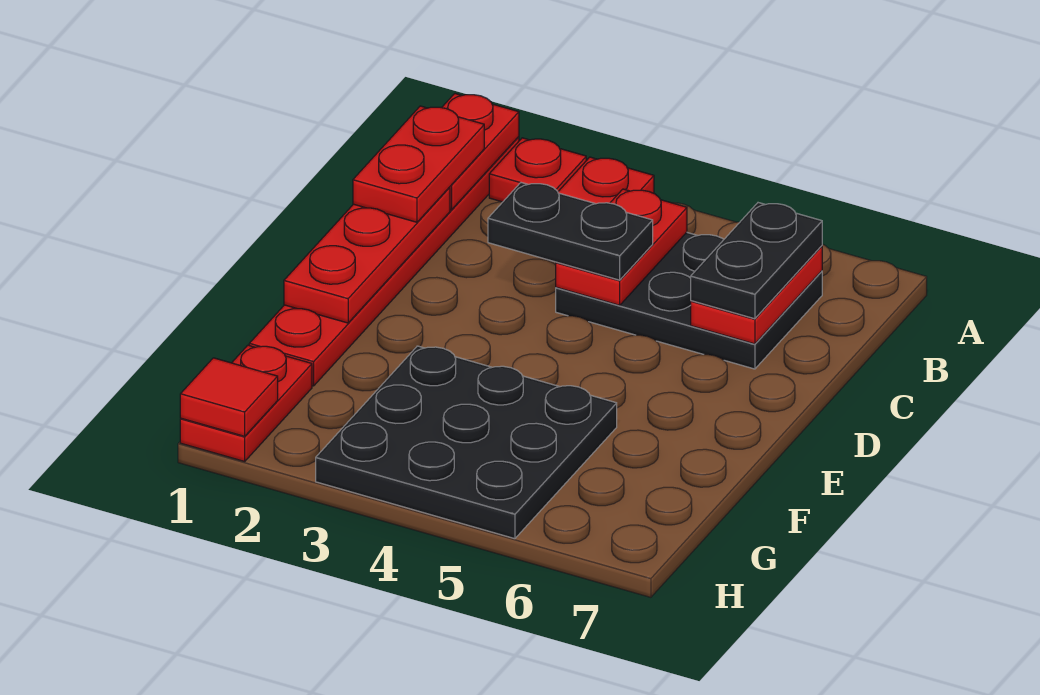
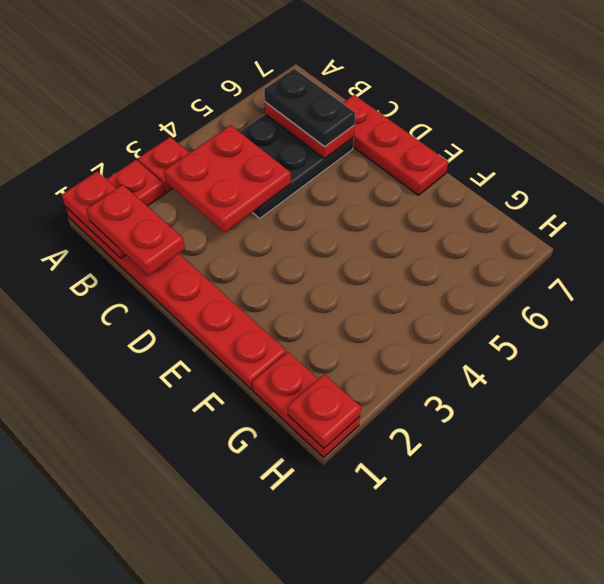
red 1x2 plate [556,189,687,305] -> red 2x2 plate [164,125,291,232]
red 1x3 plate [284,187,450,323] -> red 1x3 plate moved to [343,95,448,195]
black 1x2 plate [488,183,653,280] -> none
black 3x3 plate [316,346,617,539] -> none
red 1x1 tile [180,358,278,436] -> red 1x1 plate [288,374,361,448]

